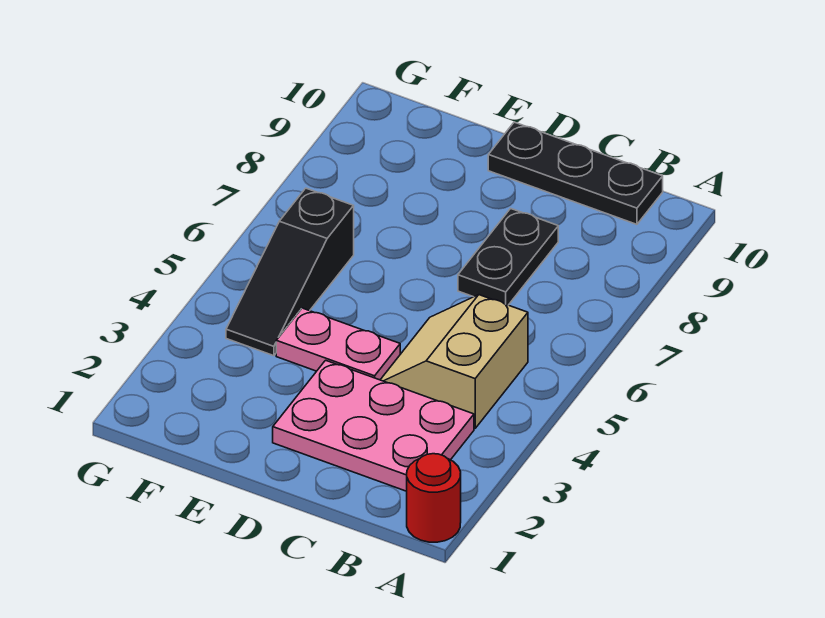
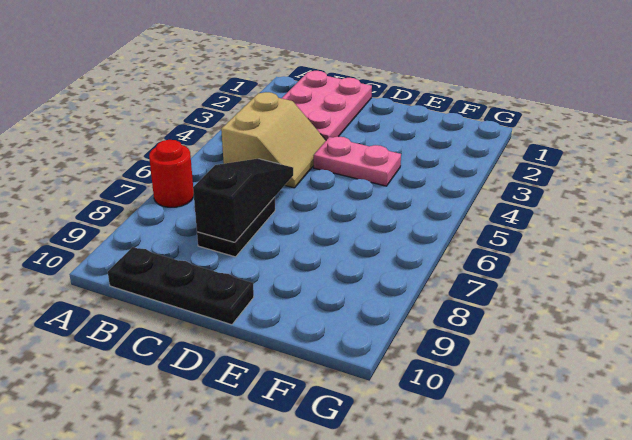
red 1x1 round brick [407,454,461,542] -> red 1x1 round brick moved to [149,140,194,207]
pink 2x3 plate [273,360,474,491] -> pink 2x3 plate turned to [282,71,372,140]
black 1x3 slope [226,188,354,356] -> black 1x3 slope moved to [193,159,293,242]

